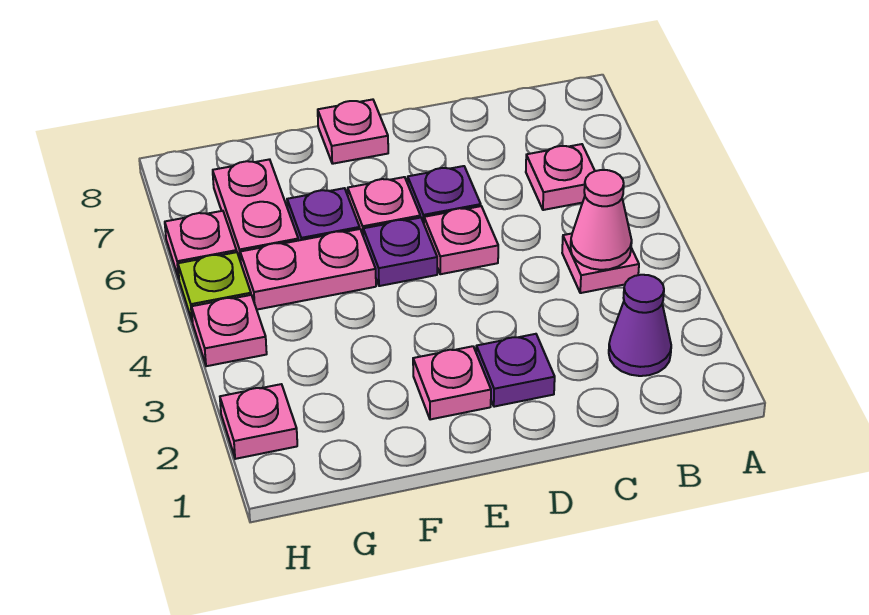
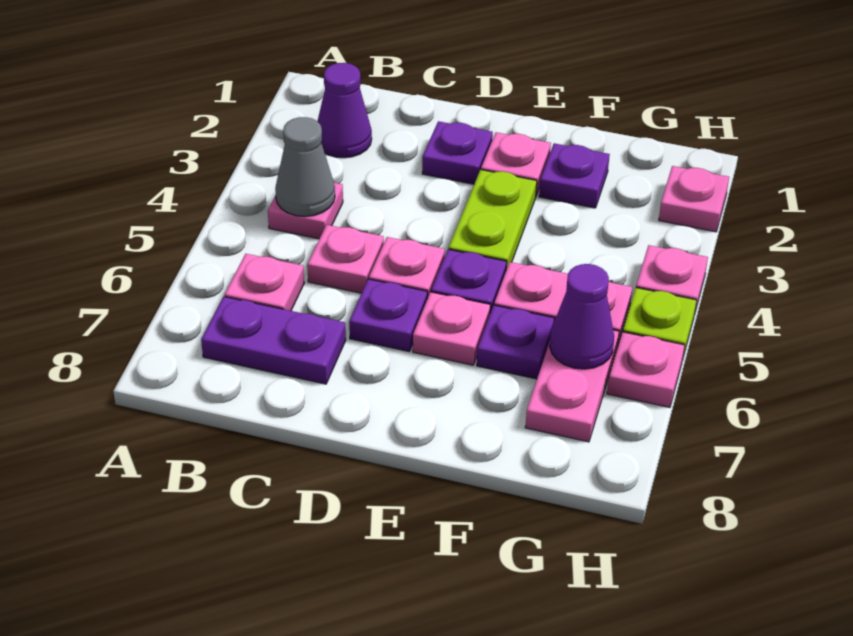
pink 1x1 cone [571,170,632,270] -> grey 1x1 cone [275,117,335,217]
none -> purple 1x2 plate [201,297,346,384]
none -> lime 1x2 plate [449,170,537,270]
pink 1x1 plate [318,99,388,164] -> pink 1x1 plate moved to [307,225,384,293]
none -> purple 1x1 plate [539,143,610,208]
none -> purple 1x1 cone [550,264,614,369]

